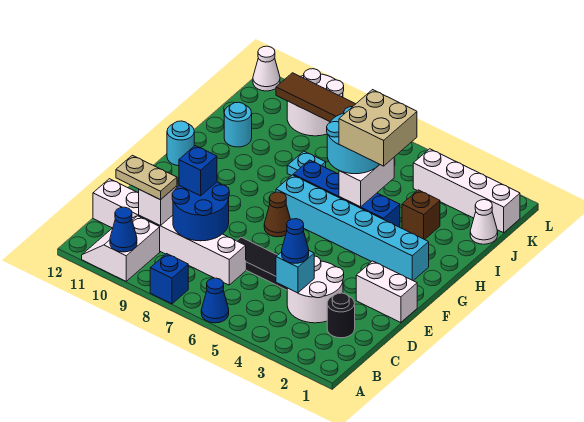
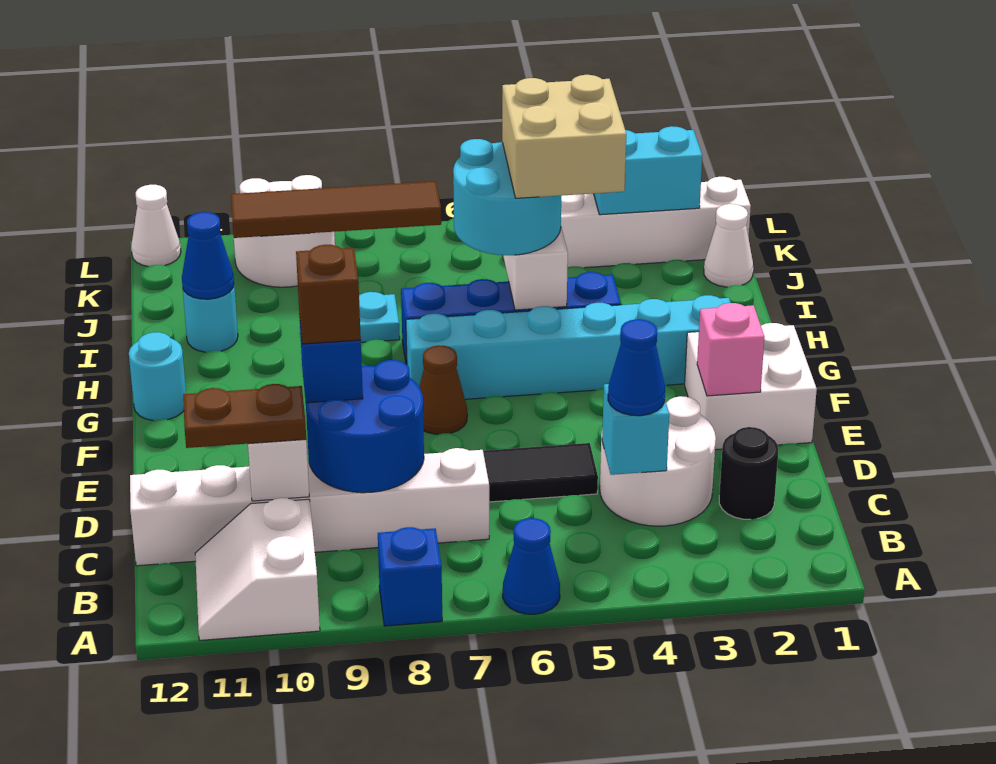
blue 1x1 cone [110,207,137,252] -> blue 1x1 cone moved to [182,212,234,299]
tan 1x2 plate [116,155,177,200] -> brown 1x2 plate [183,384,306,448]
white 1x2 brick [356,261,417,323] -> white 2x2 brick [685,323,817,450]
none -> pink 1x1 brick [697,303,764,396]
brown 1x1 brick [402,190,440,240] -> brown 1x1 brick moved to [296,245,361,344]
none -> cyan 1x2 brick [594,126,702,215]

